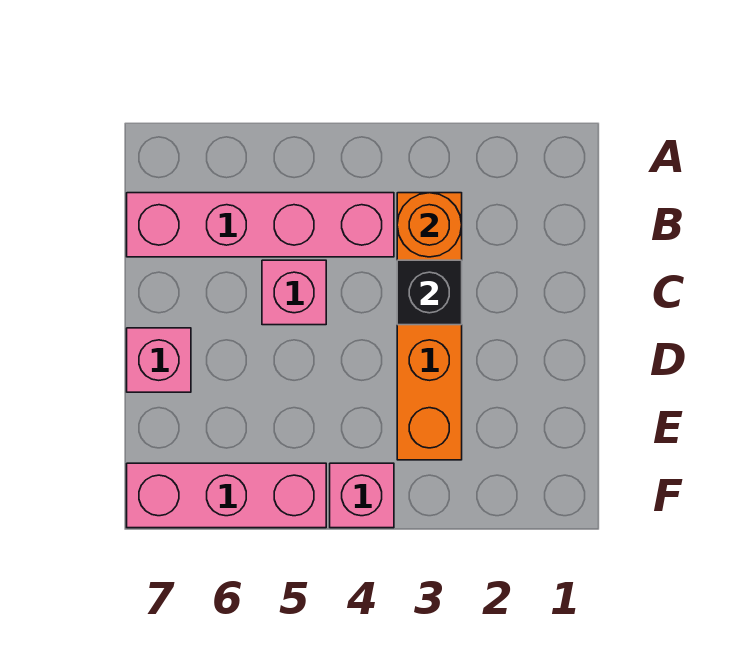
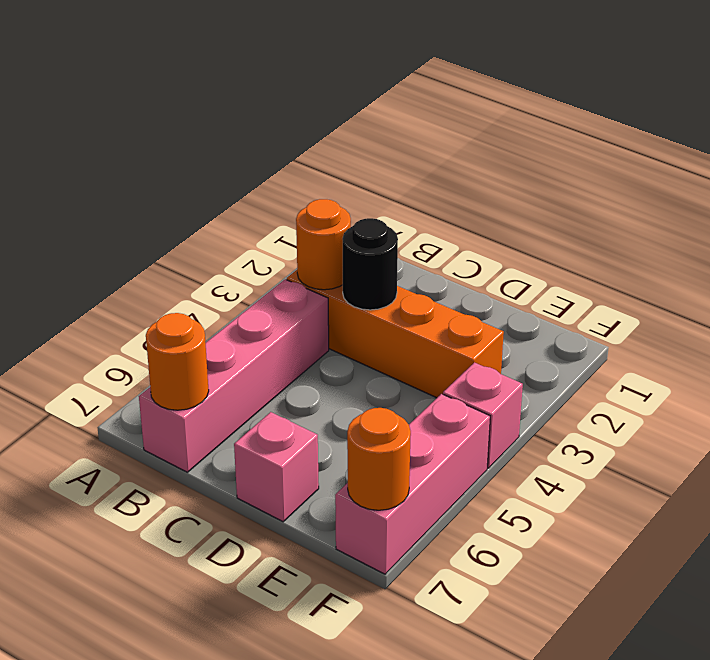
none -> orange 1x1 round brick [146,313,209,410]
black 1x1 brick [397,260,462,325] -> black 1x1 round brick [343,218,398,310]
pink 1x1 brick [262,260,326,325] -> none
none -> orange 1x1 round brick [347,408,411,510]

